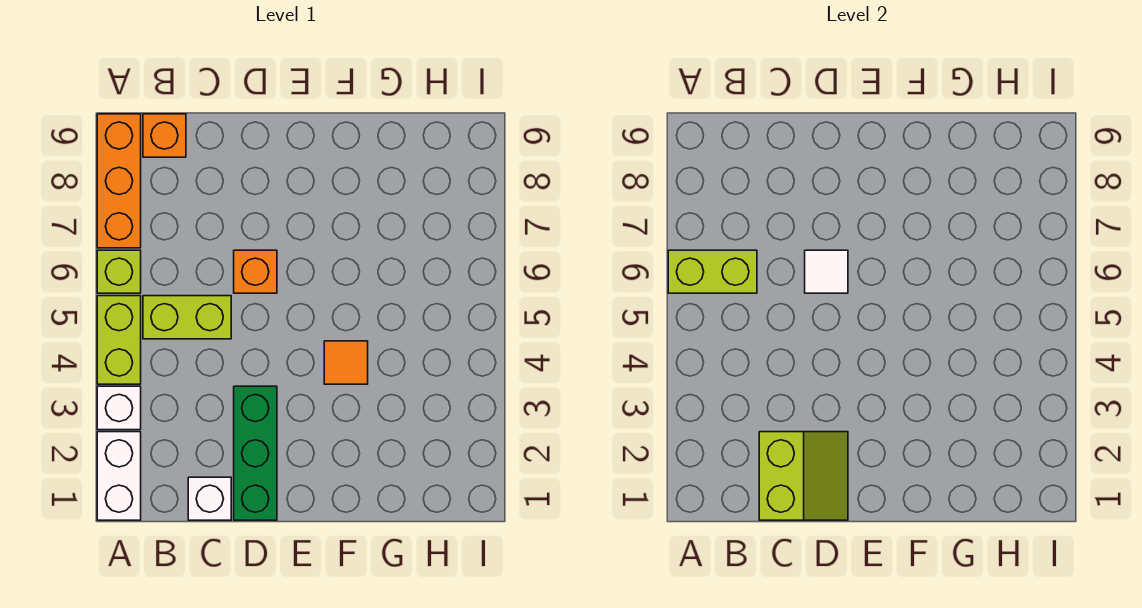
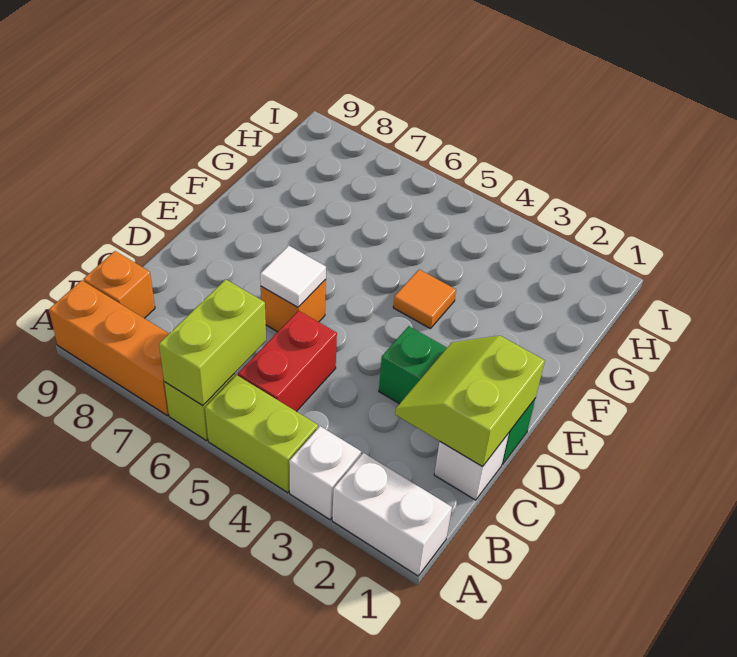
lime 1x2 brick [143,296,231,339] -> red 1x2 brick [238,311,337,412]
lime 2x2 slope [759,432,848,520] -> lime 2x2 slope turned to [395,336,545,467]

